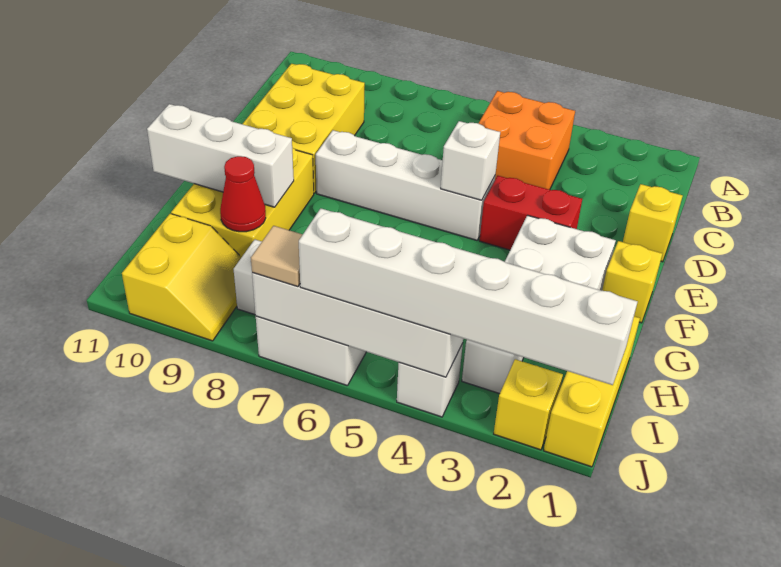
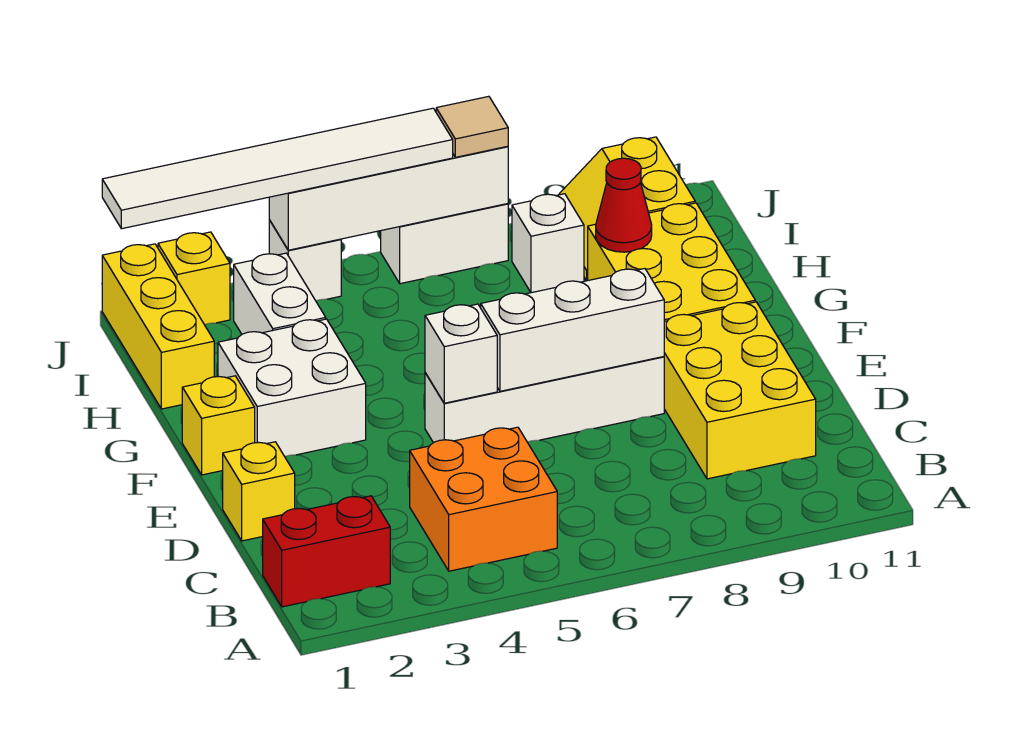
red 1x2 brick [479,176,582,250] -> red 1x2 brick moved to [263,496,390,607]
white 1x3 brick [147,104,294,207] -> white 1x3 brick moved to [481,269,664,391]
white 1x6 brick [299,209,638,385] -> white 1x6 tile [102,108,453,229]

